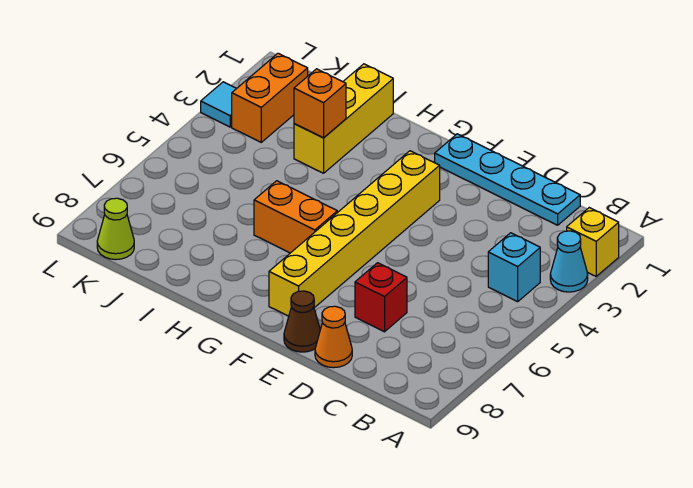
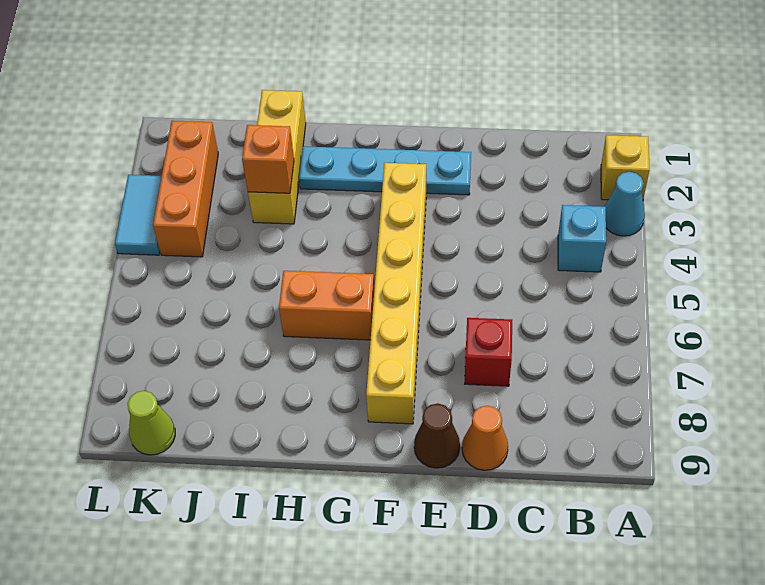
cyan 1x4 plate [435,134,580,225] -> cyan 1x4 plate moved to [299,146,471,195]
orange 1x2 brick [232,53,308,142] -> orange 1x3 brick [153,121,218,257]
cyan 1x1 tile [201,82,237,127] -> cyan 1x2 tile [115,175,162,255]

